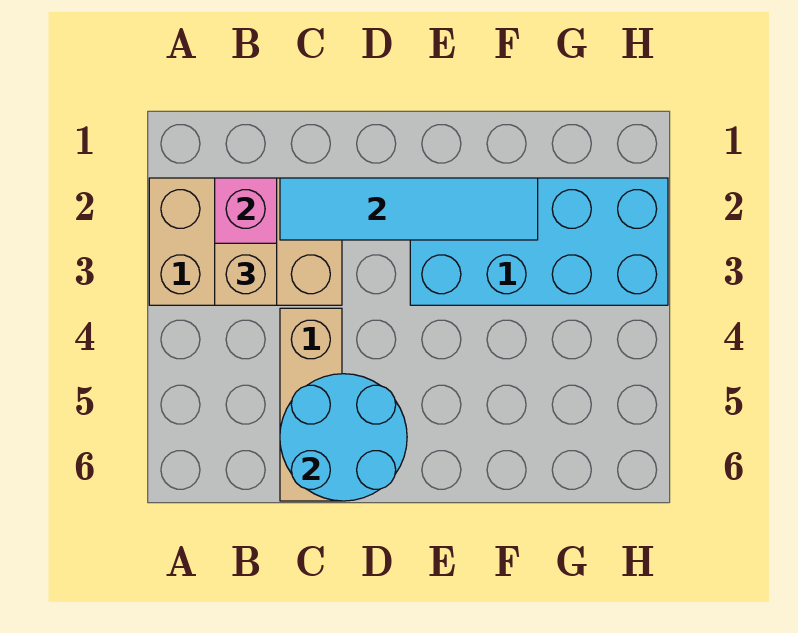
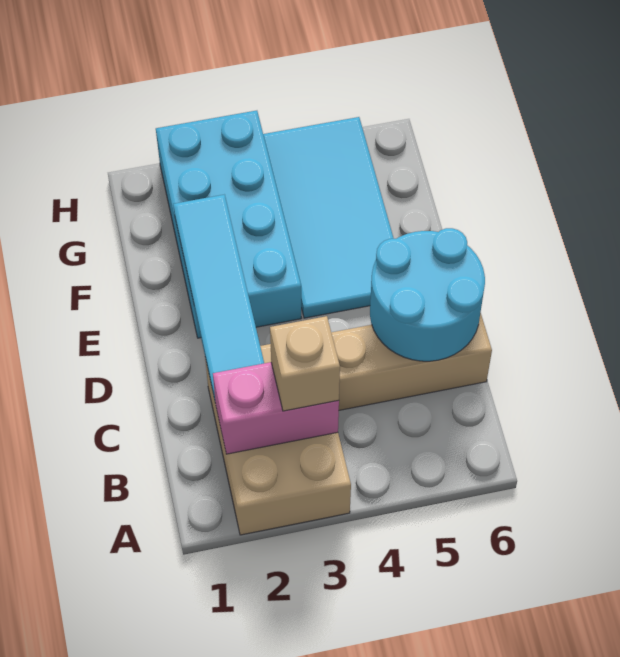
none -> cyan 2x4 tile [263,117,394,318]

